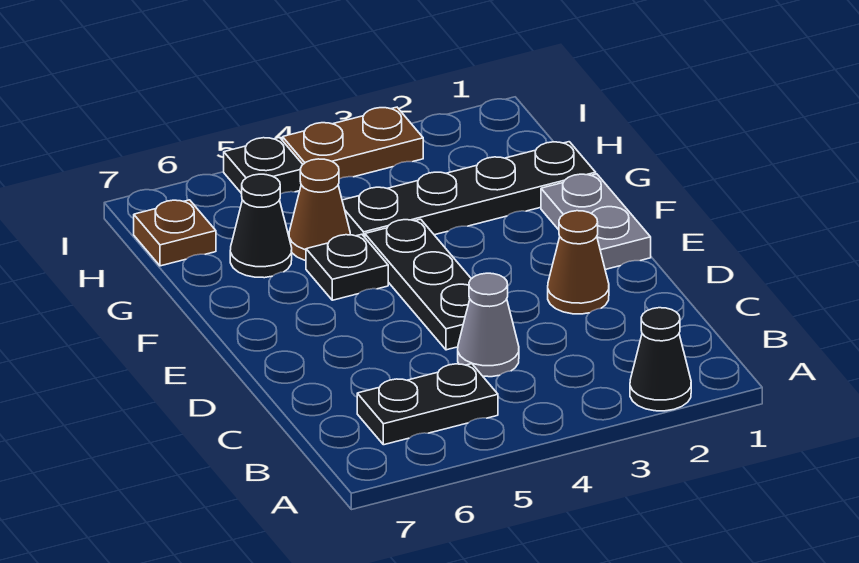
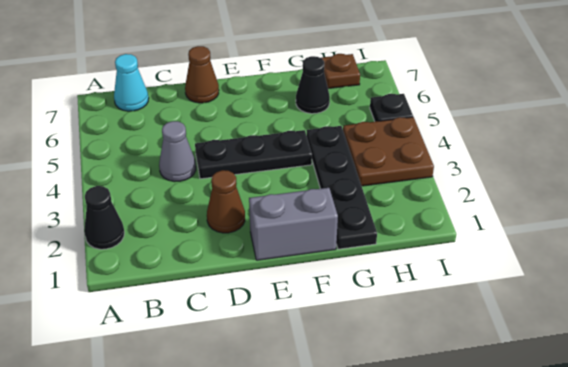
black 1x2 plate [357,364,498,445] -> none
none -> cyan 1x1 cone [114,54,149,111]
grey 1x2 plate [541,174,651,270] -> grey 1x2 brick [249,188,338,260]
black 1x1 plate [306,234,388,300] -> none
brown 1x1 cone [289,159,350,261] -> brown 1x1 cone moved to [185,46,219,103]
brown 1x2 plate [283,107,423,179] -> brown 2x2 plate [343,117,434,186]

